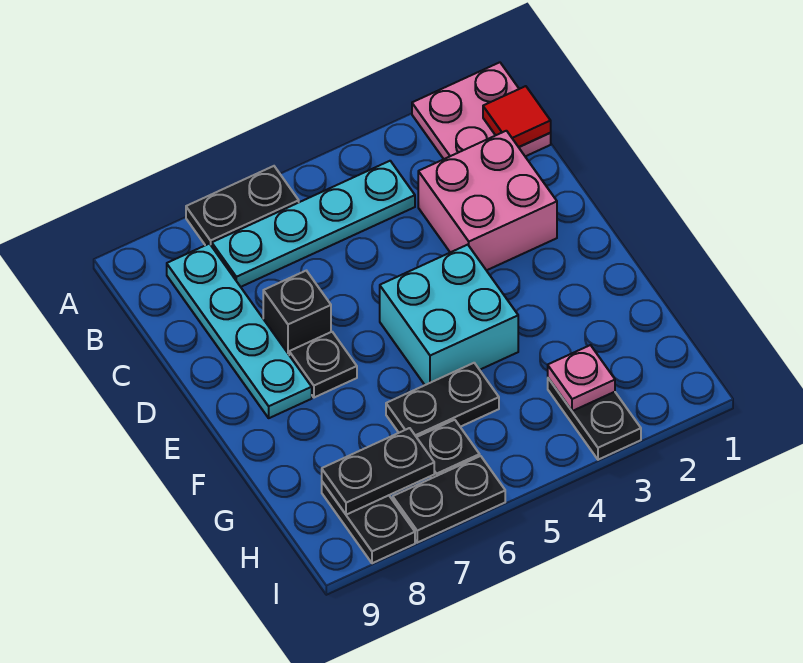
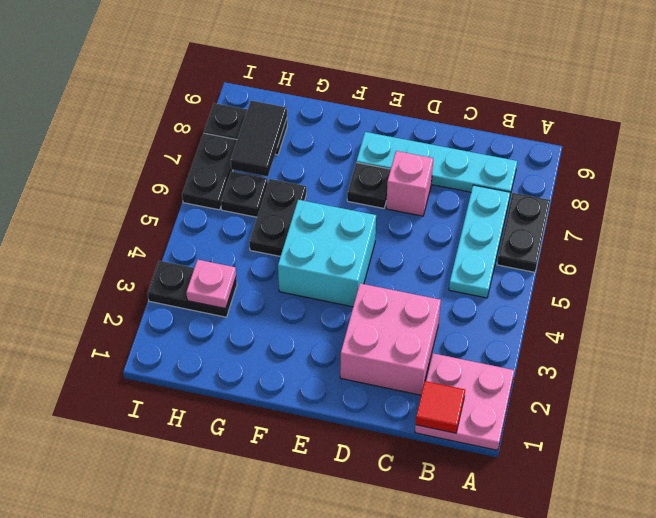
cyan 1x4 plate [212,161,415,287] -> cyan 1x3 plate [449,185,510,298]
black 1x1 brick [263,271,331,354] -> pink 1x1 brick [386,151,433,216]
black 1x2 plate [322,428,434,515] -> black 1x2 tile [231,101,287,177]

